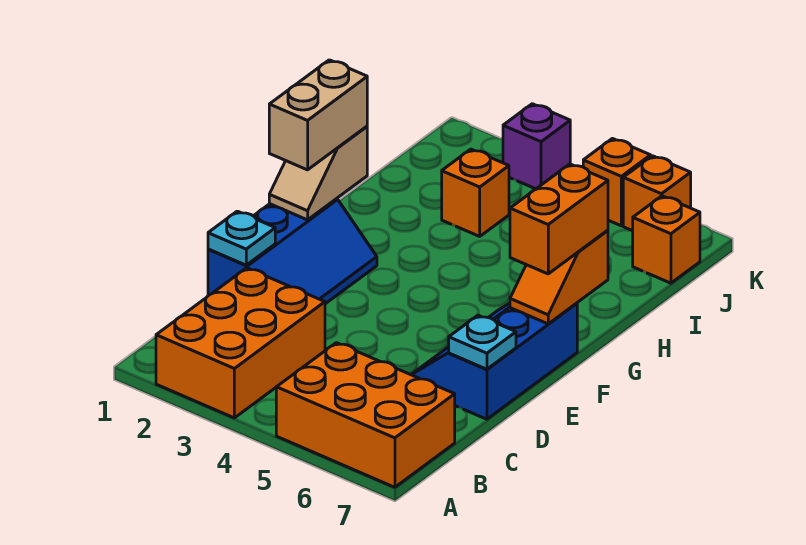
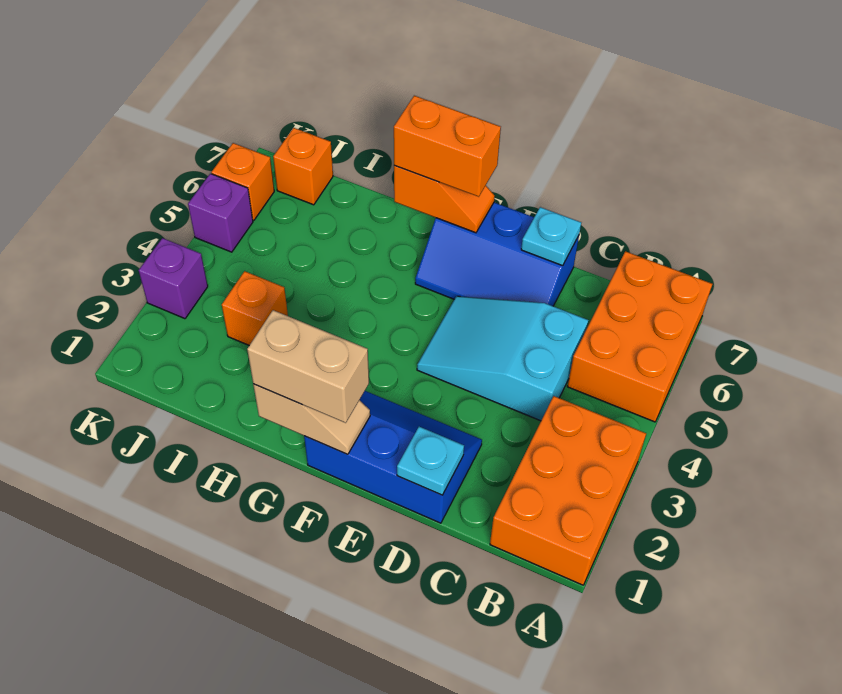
orange 2x3 brick [156,268,325,418] -> orange 2x3 brick turned to [490,396,646,585]
none -> cyan 2x3 slope [417,296,588,421]
orange 1x1 brick [583,139,651,226] -> purple 1x1 brick [188,174,253,252]

